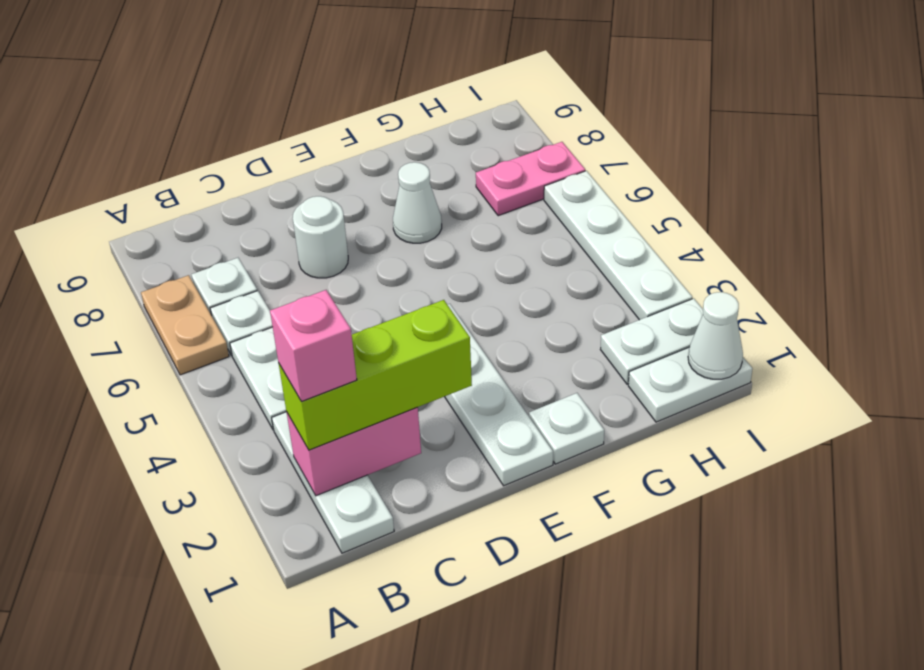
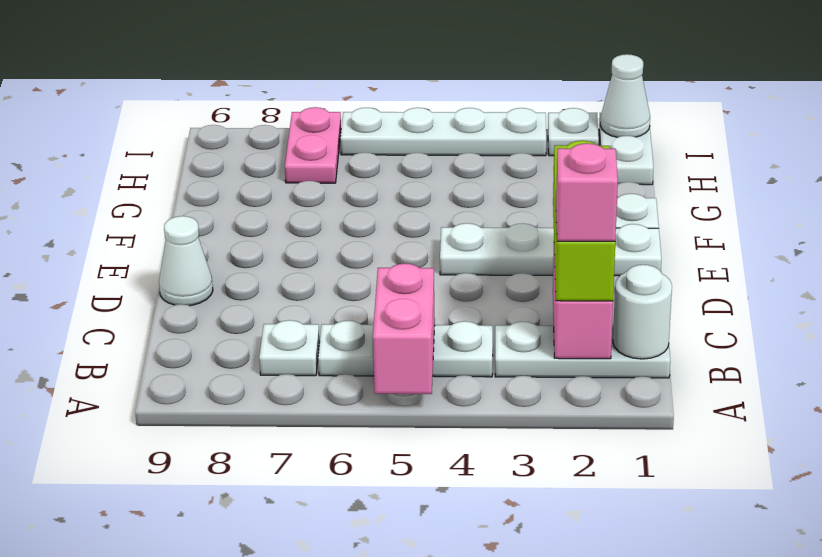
none -> pink 1x2 brick [373,263,435,394]
tan 1x2 plate [141,275,229,375] -> none
white 1x1 round brick [293,196,348,278] -> white 1x1 round brick moved to [613,265,672,359]
white 1x1 cone [393,162,442,243] -> white 1x1 cone moved to [159,216,213,306]
white 1x2 plate [601,298,703,384] -> white 1x1 plate [548,108,599,156]

